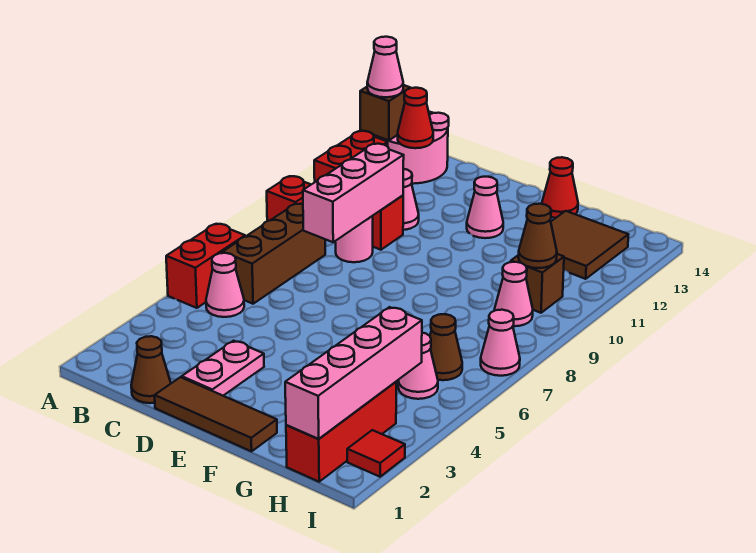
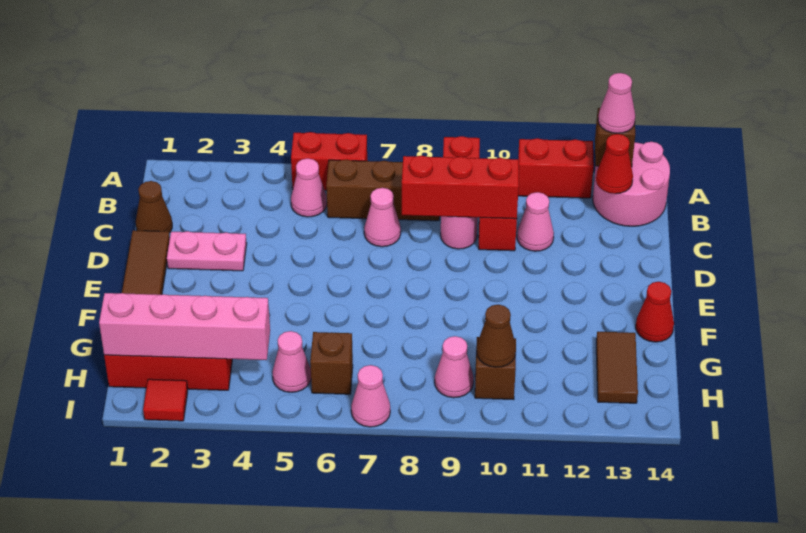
pink 1x3 brick [303,144,404,242] -> red 1x3 brick [402,156,519,219]
pink 1x1 cone [467,177,503,238] -> pink 1x1 cone moved to [364,188,401,247]
brown 2x2 tile [551,211,628,279] -> brown 1x2 tile [596,332,638,403]
brown 1x1 cone [430,314,462,380] -> brown 1x1 brick [310,332,353,394]

